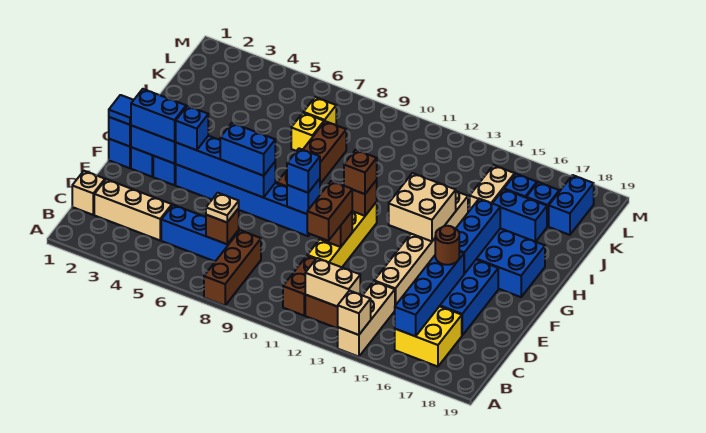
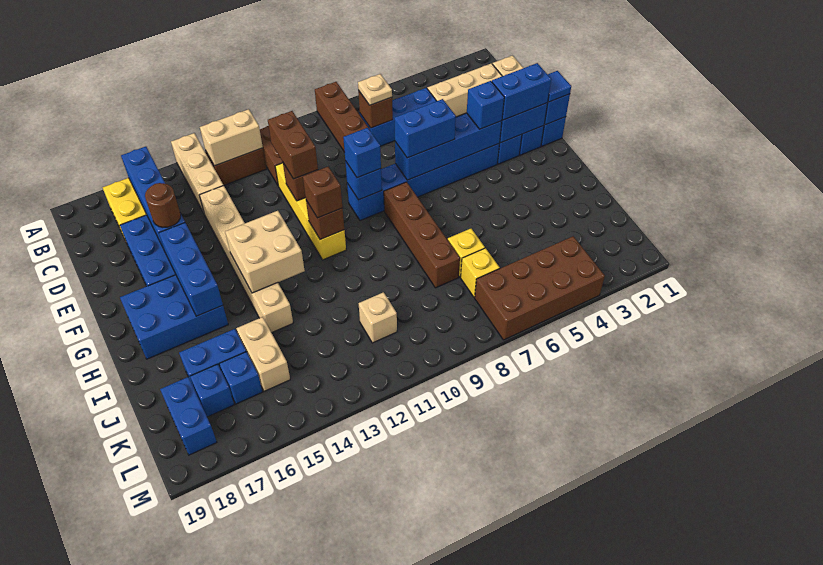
tan 1x1 brick [338,291,371,335] -> tan 1x1 brick moved to [359,292,397,343]
none -> brown 2x4 brick [475,236,605,340]

